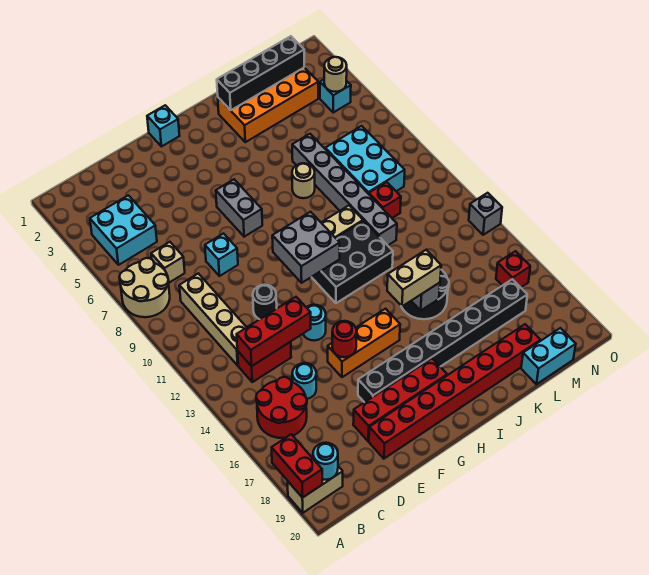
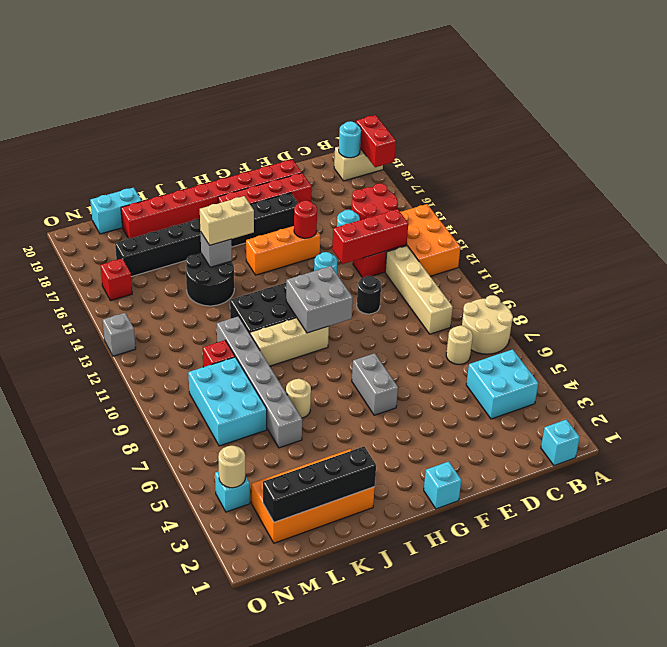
none -> orange 2x3 brick [400,204,460,276]
tan 1x1 brick [151,242,185,283] -> tan 1x1 round brick [446,326,473,364]
cyan 1x1 brick [205,234,238,276] -> cyan 1x1 brick moved to [541,420,580,466]

